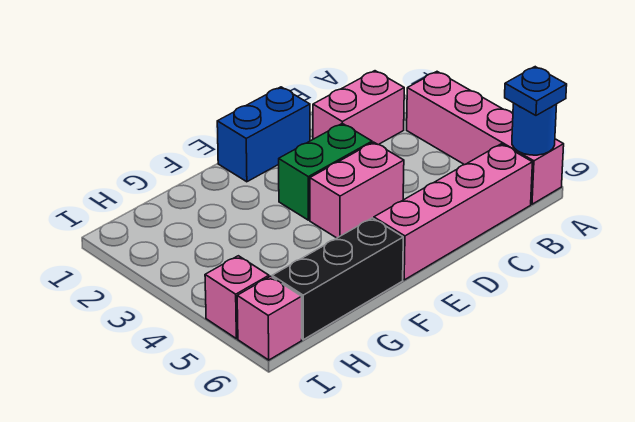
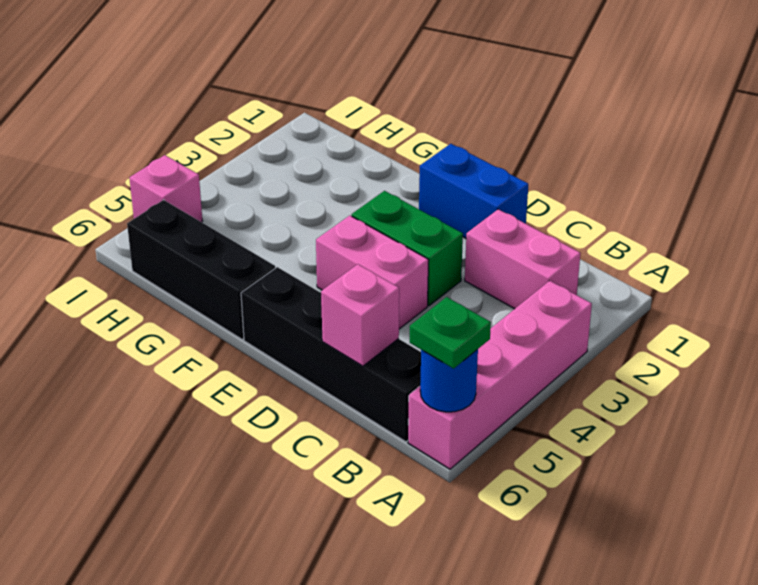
blue 1x1 plate [505,67,567,115] -> green 1x1 plate [410,297,491,369]
pink 1x4 brick [374,144,532,280] -> black 1x4 brick [241,267,421,442]
pink 1x1 brick [237,276,302,360] -> pink 1x1 brick moved to [321,264,399,366]

